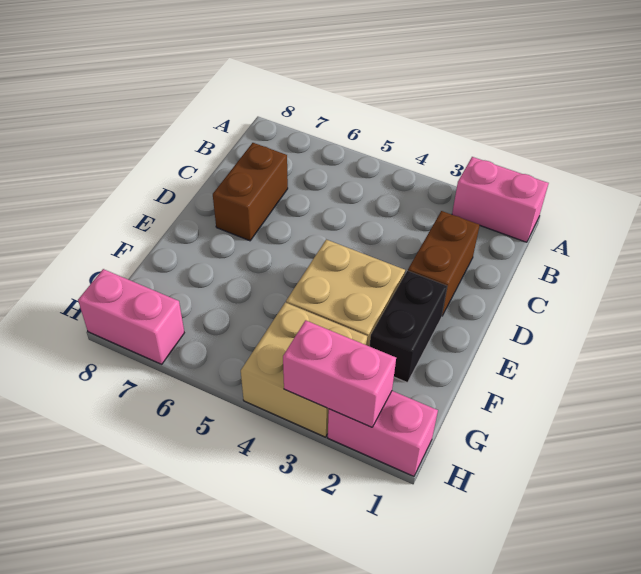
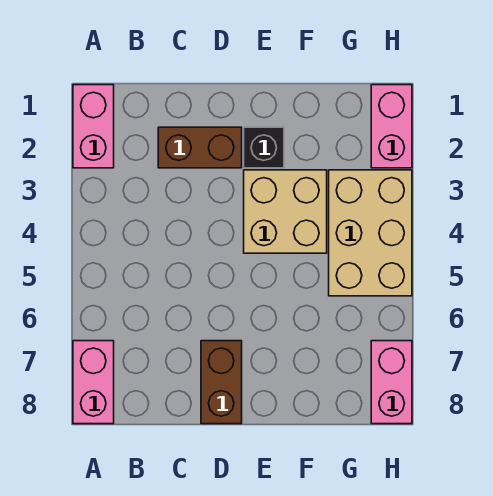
brown 1x2 brick [213,143,288,241] -> brown 1x2 brick turned to [201,341,242,424]
black 1x2 brick [370,271,447,383] -> black 1x1 brick [244,127,284,168]
tan 2x2 brick [241,302,367,437] -> tan 2x3 brick [329,170,412,296]
pink 1x2 brick [283,320,396,427] -> pink 1x2 brick moved to [73,341,114,424]

